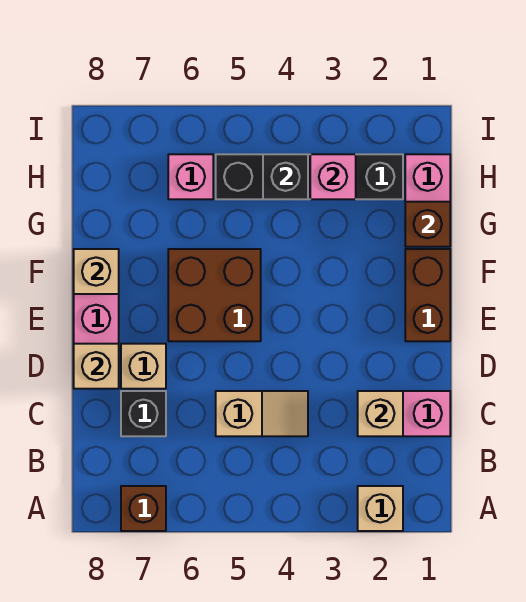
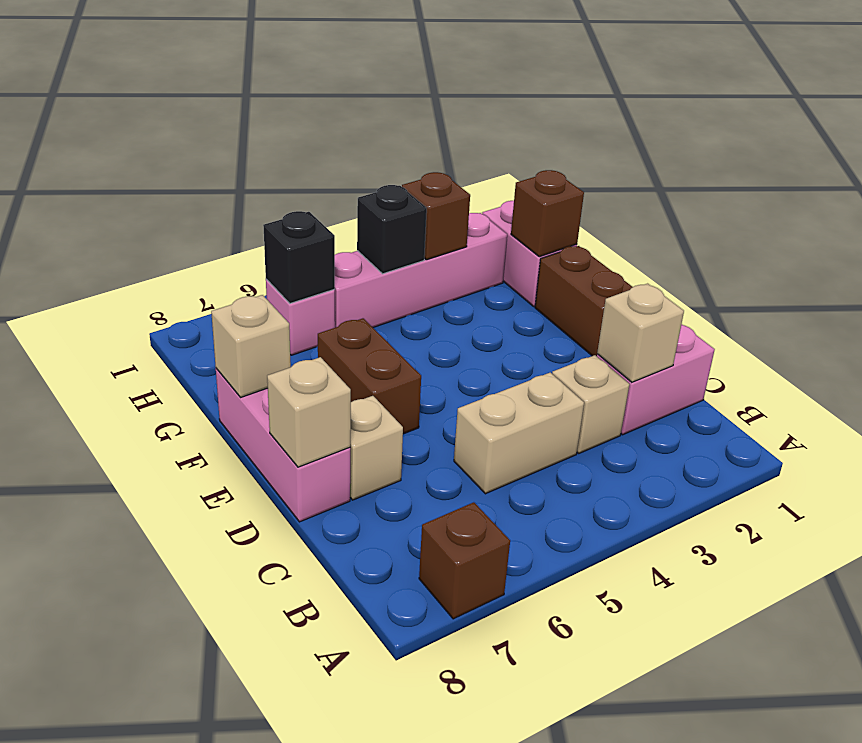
tan 1x1 brick [358,486,403,531] -> tan 1x1 brick moved to [552,355,629,453]
tan 1x2 slope [216,391,308,436] -> tan 1x2 brick [454,373,584,494]
black 1x1 brick [121,391,166,436] -> black 1x1 brick moved to [263,211,335,303]
brown 2x2 brick [168,249,261,341] -> brown 1x2 brick [318,318,421,434]
black 1x4 brick [216,154,403,199] -> pink 1x4 brick [334,213,507,328]
pink 1x1 brick [310,154,356,199] -> brown 1x1 brick [402,172,470,260]

